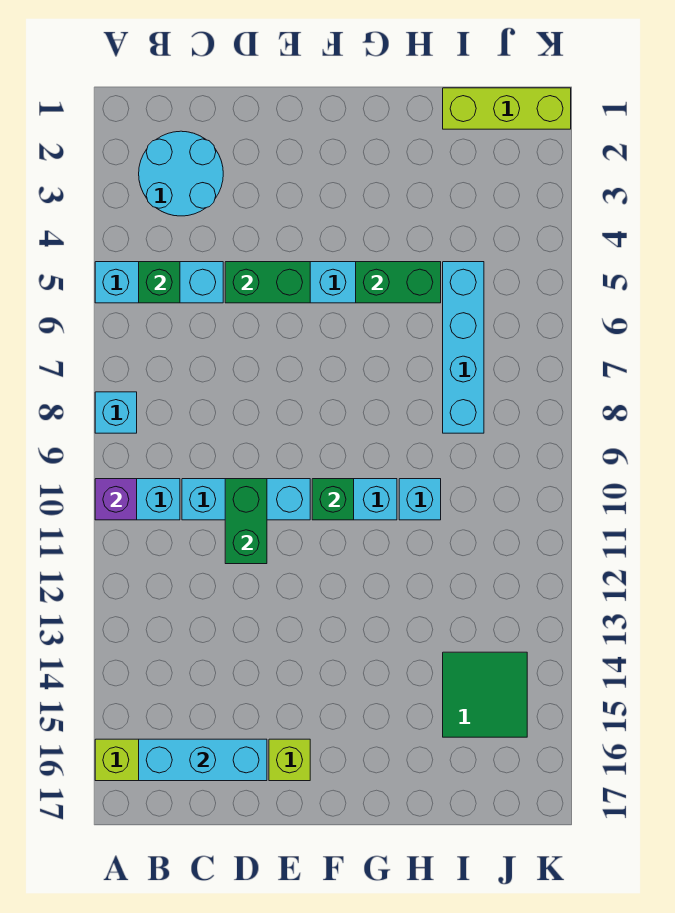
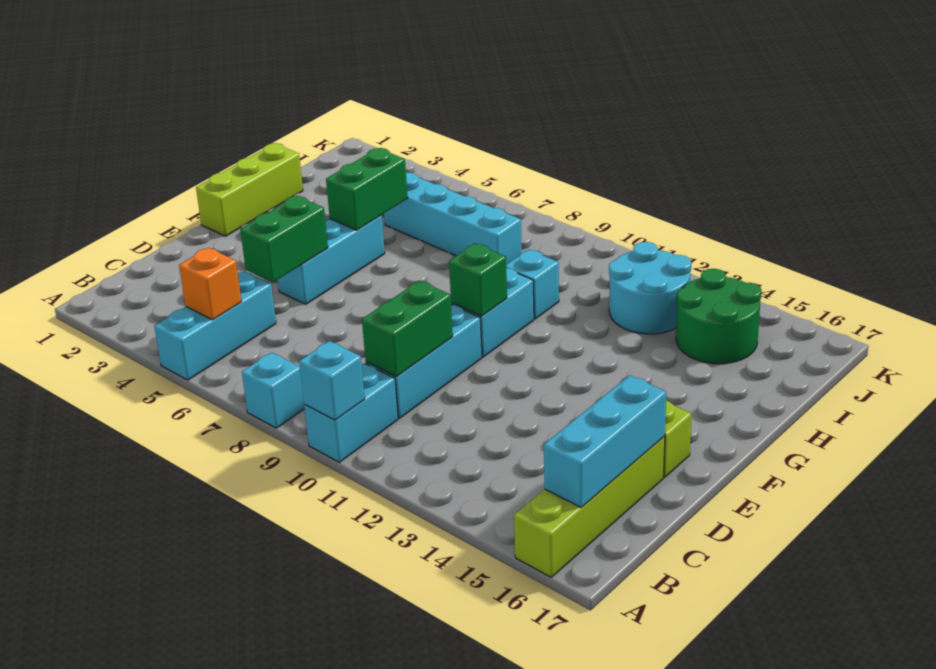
purple 1x1 brick [95,479,137,520] -> cyan 1x1 brick [299,341,365,420]
cyan 2x2 round brick [139,131,223,216] -> cyan 2x2 round brick moved to [609,242,691,334]
green 1x1 brick [139,262,180,303] -> orange 1x1 brick [179,248,242,320]
green 1x2 brick [225,479,267,564] -> green 1x2 brick turned to [362,281,453,377]
lime 1x3 brick [443,88,571,129] -> lime 1x3 brick moved to [196,143,303,236]
green 2x2 tile [443,652,527,737] -> green 2x2 round brick [676,269,762,364]

